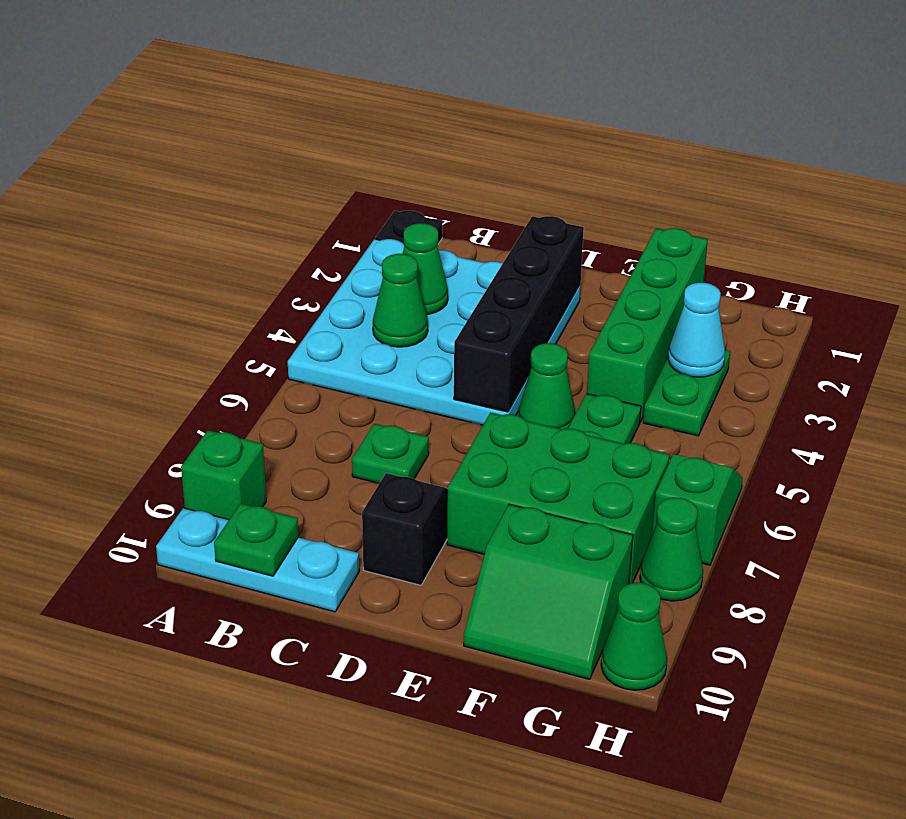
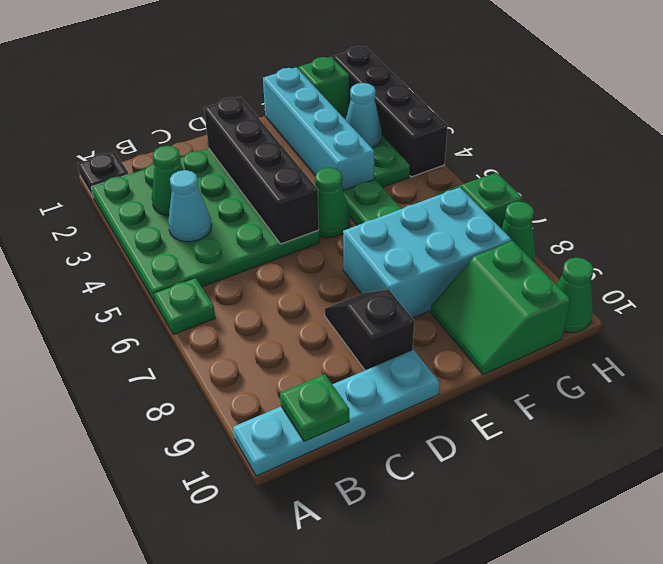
cyan 4x4 plate [288,239,581,425] -> green 4x4 plate [91,148,319,304]
green 1x1 brick [181,430,266,519] -> green 1x1 brick moved to [298,57,349,116]
cyan 1x3 plate [156,508,359,612] -> cyan 1x4 plate [233,350,440,476]
green 1x1 cone [373,253,428,347] -> cyan 1x1 cone [168,170,212,242]
green 1x1 plate [352,424,429,483] -> green 1x1 plate moved to [154,278,215,335]
green 2x3 brick [447,412,670,584] -> cyan 2x3 brick [343,187,512,318]
green 1x4 brick [587,228,708,422] -> cyan 1x4 brick [263,67,374,190]
green 2x2 slope [464,504,633,679] -> green 2x2 slope turned to [431,241,571,375]
none -> black 1x4 brick [333,46,448,177]

